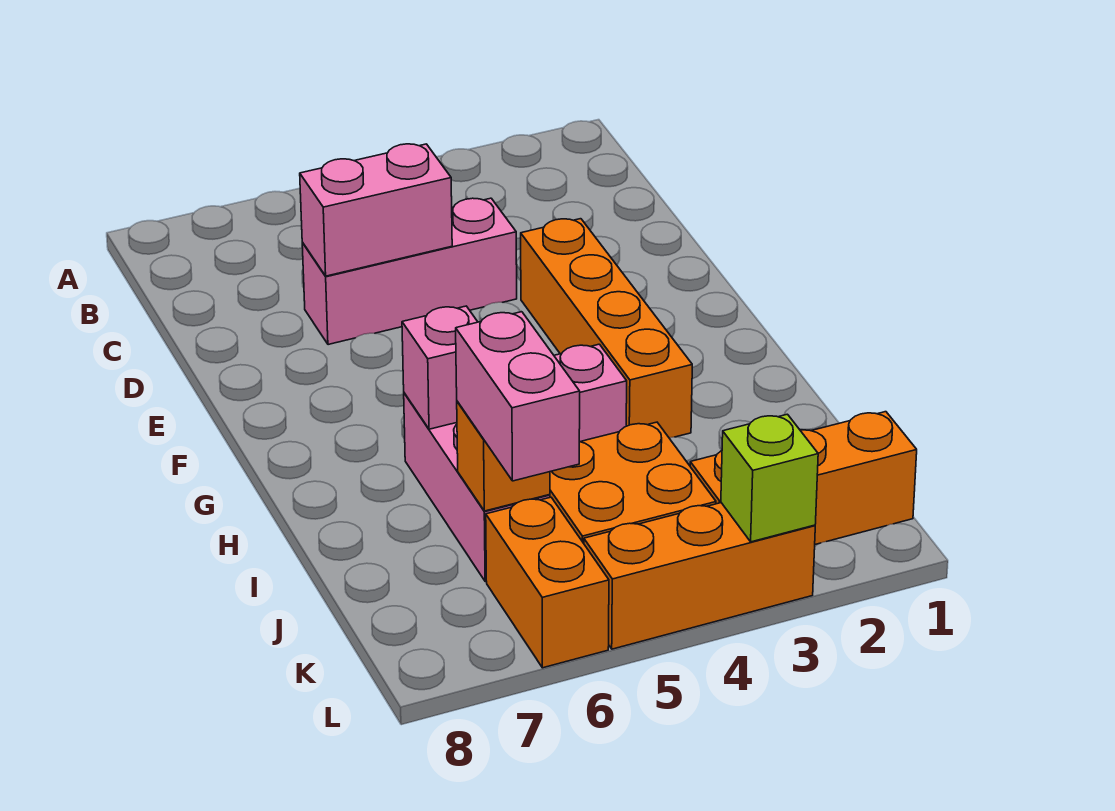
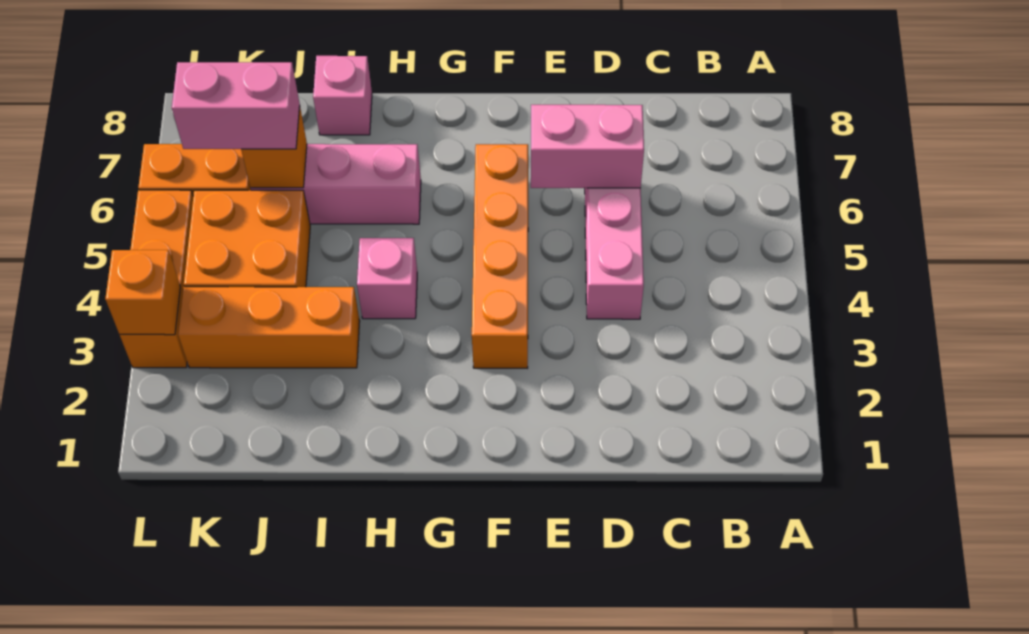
pink 1x2 brick [300,144,452,276] -> pink 1x2 brick turned to [531,105,644,188]
orange 1x4 brick [521,219,692,438] -> orange 1x4 brick turned to [472,144,528,368]
pink 1x1 brick [402,306,477,429] -> pink 1x1 brick moved to [313,56,372,135]
orange 1x3 brick [690,412,917,544] -> orange 1x3 brick turned to [178,287,360,368]
lime 1x1 brick [721,414,818,542] -> orange 1x1 brick [105,250,180,335]

